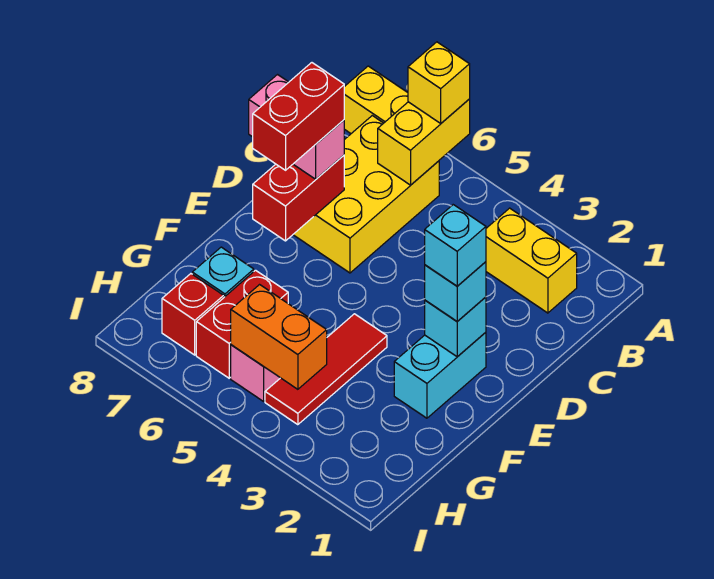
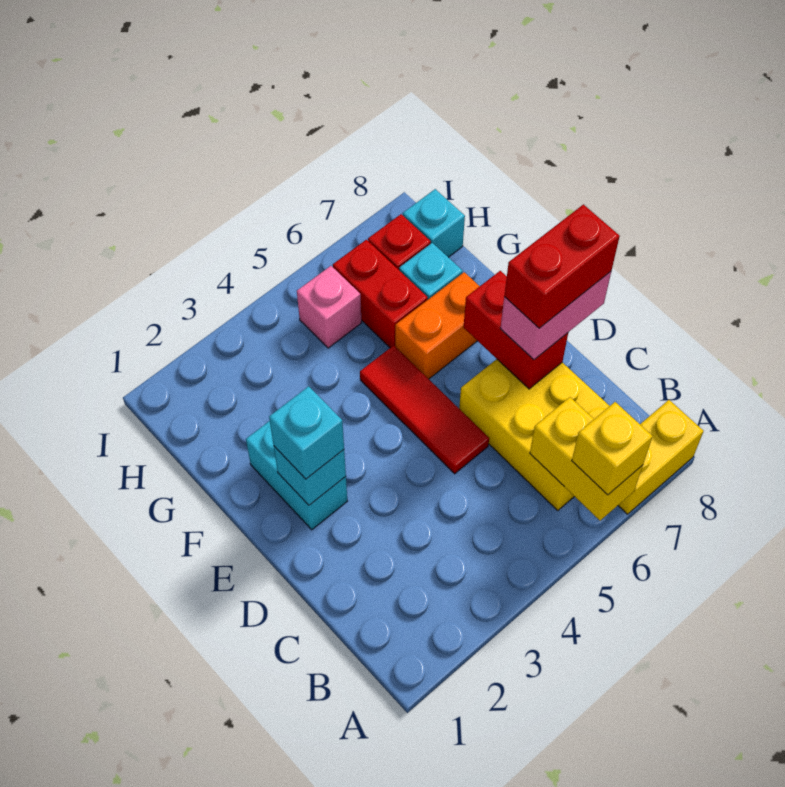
yellow 1x2 brick [486,208,577,313] -> none
red 1x2 brick [253,63,344,170] -> red 1x2 brick turned to [504,205,620,328]
cyan 1x1 brick [425,205,486,286] -> cyan 1x1 brick moved to [403,189,465,257]
red 1x3 tile [265,314,387,425] -> red 1x3 tile moved to [360,345,489,474]
orange 1x2 brick [231,285,327,389] -> orange 1x2 brick moved to [395,272,480,379]

